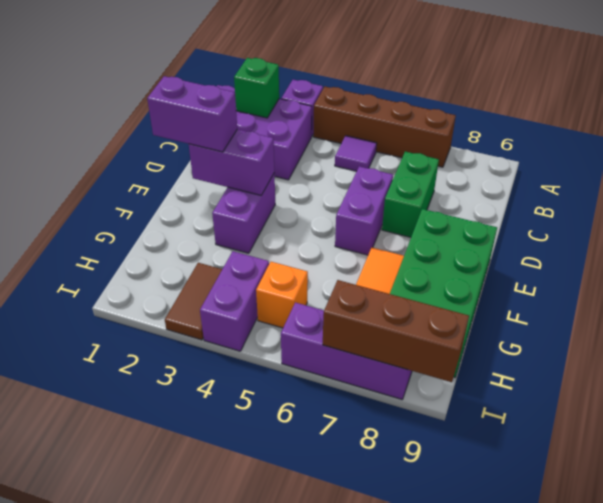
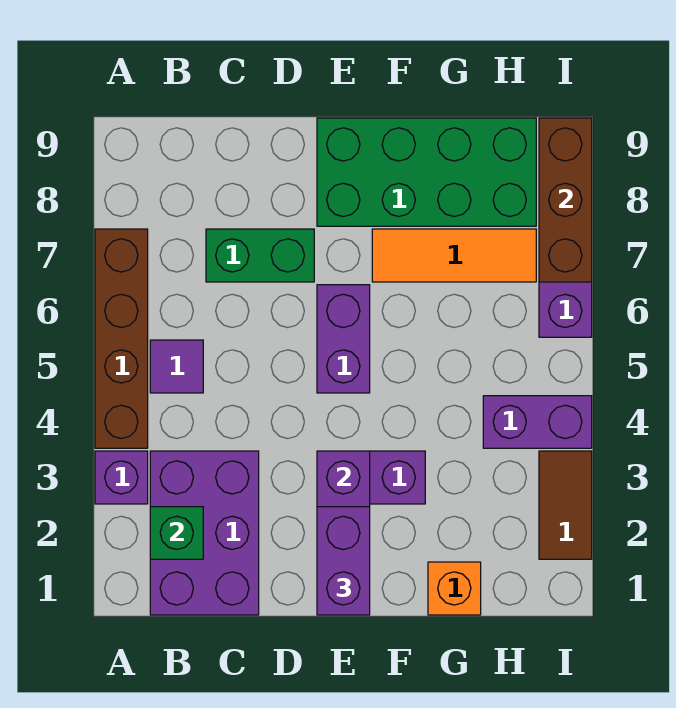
purple 1x2 brick [335,166,393,255] -> purple 1x2 brick turned to [317,285,370,393]
brown 1x2 tile [165,263,222,340] -> brown 1x2 tile turned to [539,451,592,559]
orange 1x1 brick [256,262,308,328] -> orange 1x1 brick moved to [428,562,481,615]

